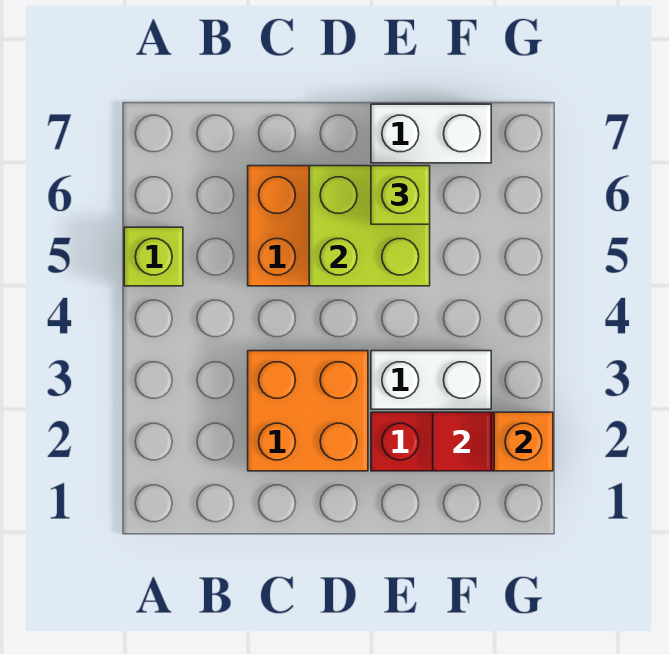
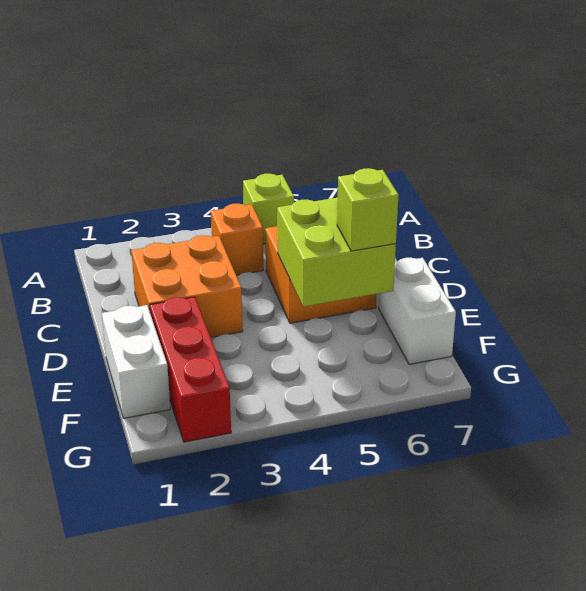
white 1x2 brick [371,351,491,409] -> white 1x2 brick moved to [102,305,170,418]
red 1x1 tile [433,412,491,471] -> none
orange 1x1 brick [494,412,553,471] -> orange 1x1 brick moved to [211,204,263,275]

